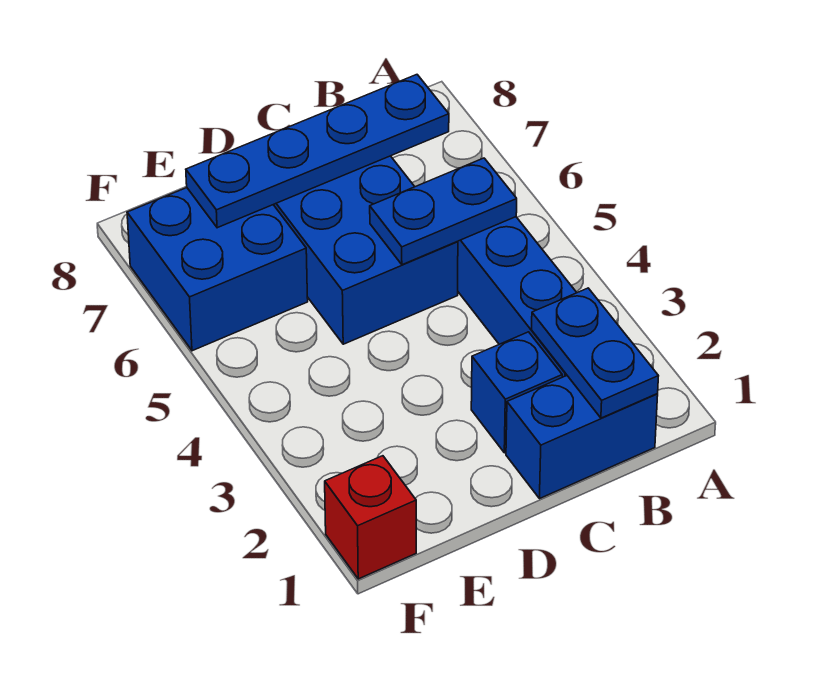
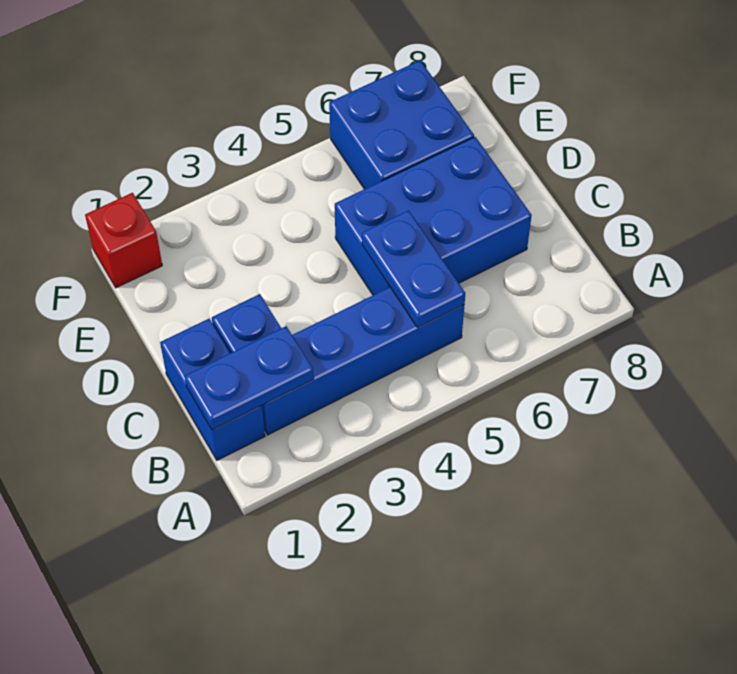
blue 1x4 plate [186,75,449,228] -> none

